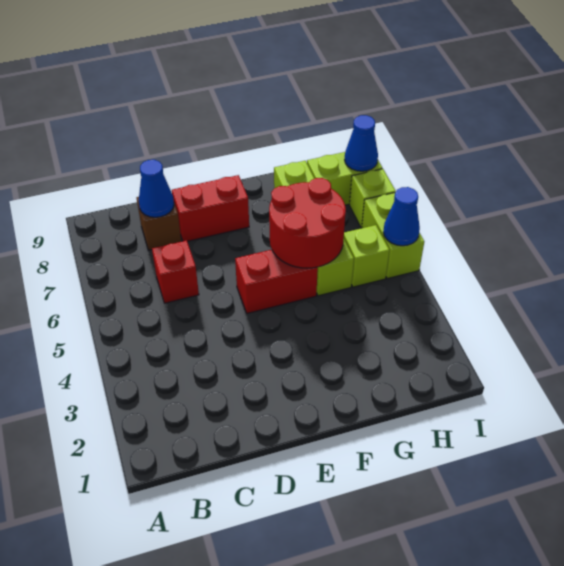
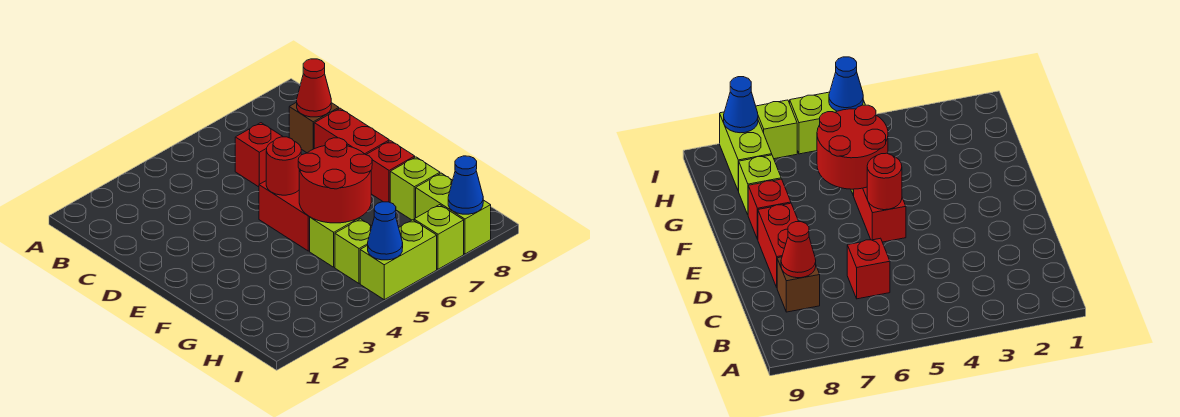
blue 1x1 cone [139,160,174,217] -> red 1x1 cone [297,59,331,117]
none -> red 1x1 round brick [266,137,301,195]
none -> red 1x1 brick [366,141,415,202]

